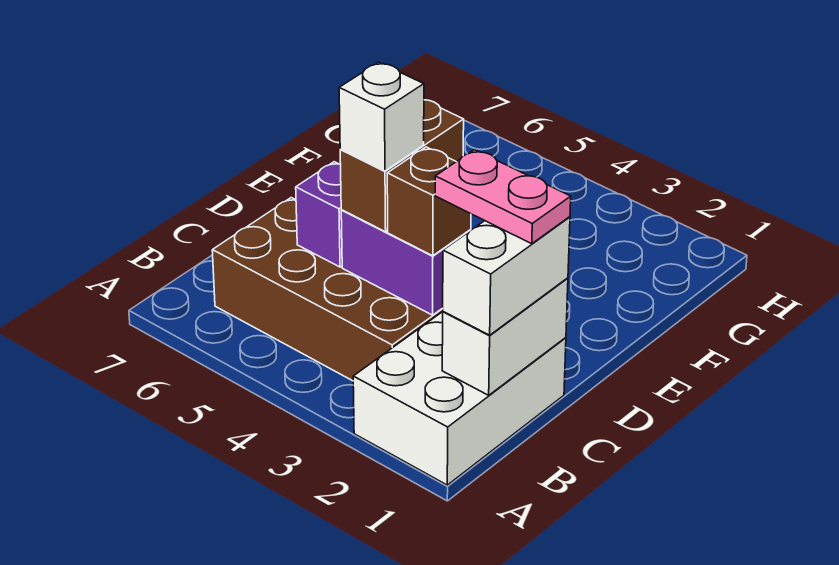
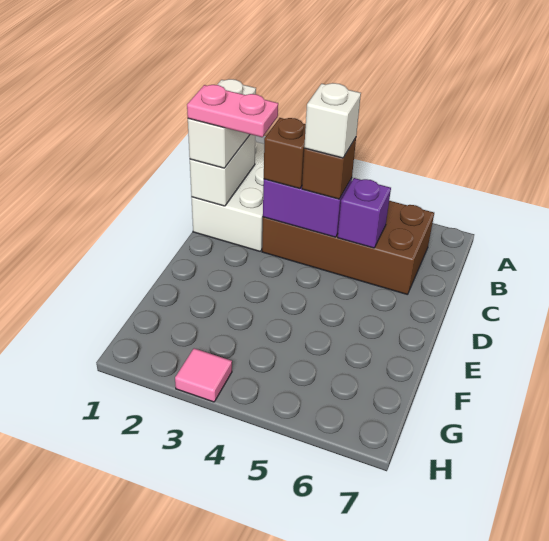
brown 1x2 brick [340,100,464,232] -> brown 1x1 brick [302,138,356,199]
none -> pink 1x1 tile [175,348,232,402]

